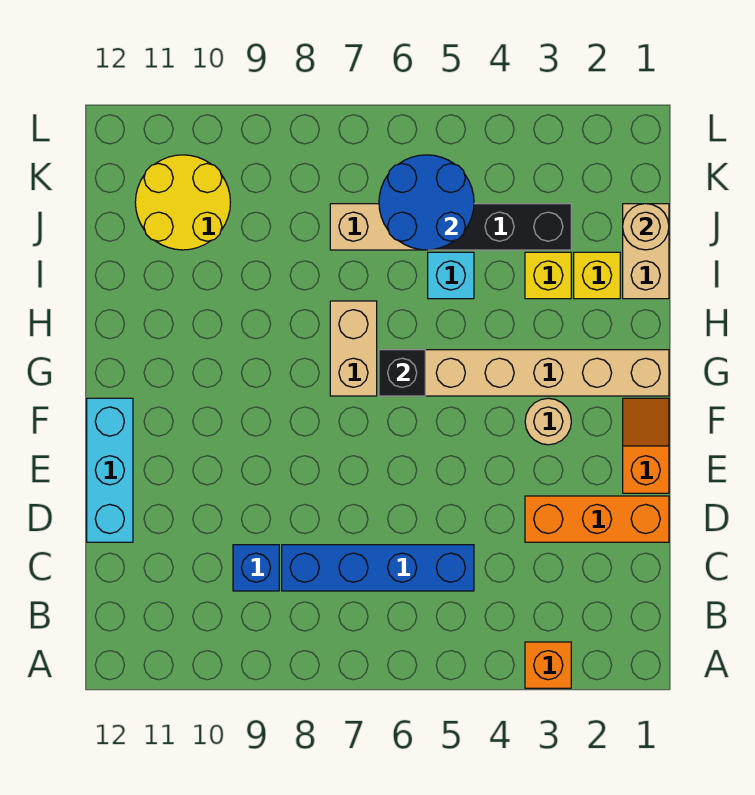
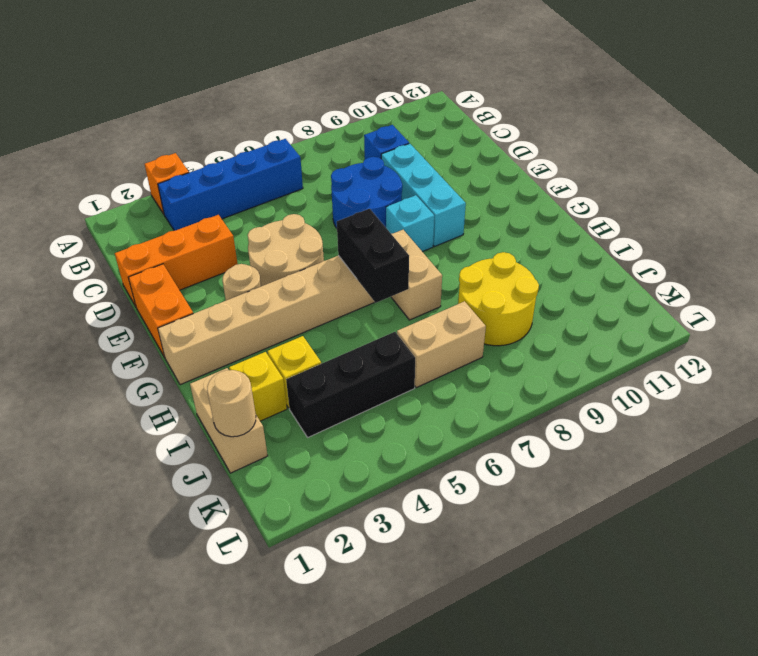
blue 1x4 brick [282,545,474,591] -> blue 1x4 brick moved to [158,139,303,231]
cyan 1x3 brick [87,398,133,542] -> cyan 1x3 brick moved to [381,144,466,246]
orange 1x2 slope [623,398,669,493] -> orange 1x2 brick [128,264,193,357]
none -> tan 2x2 round brick [248,214,324,286]
black 1x1 brick [379,350,425,396] -> black 1x2 brick [337,209,409,303]
cyan 1x1 brick [428,252,474,299] -> cyan 1x1 brick moved to [386,195,434,252]
blue 2x2 round brick [379,155,474,250] -> blue 2x2 round brick moved to [331,157,402,228]
yellow 2x2 round brick [135,155,230,250] -> yellow 2x2 round brick moved to [458,252,539,346]

